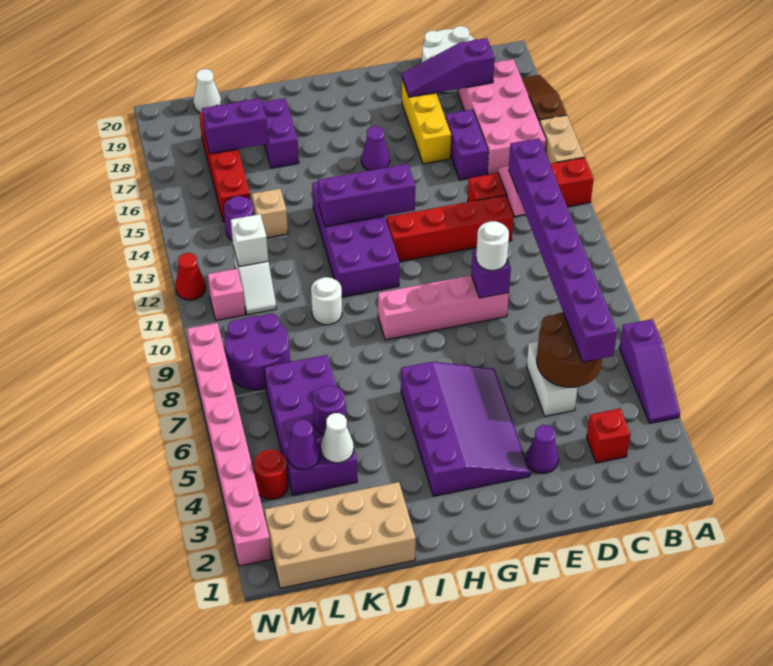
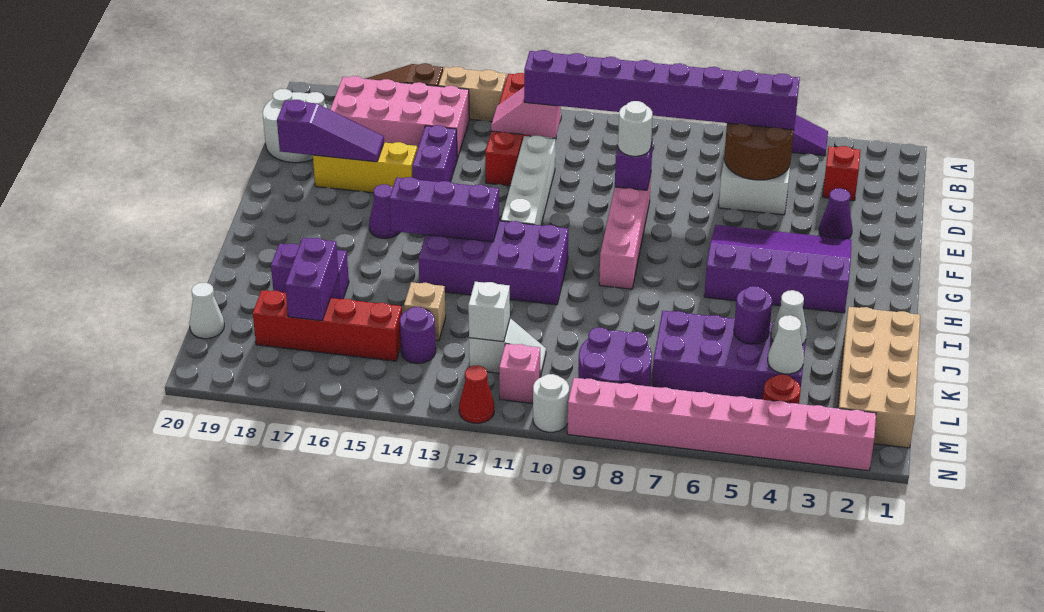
purple 1x3 slope [402,38,495,97] -> purple 1x3 slope turned to [277,100,384,162]
red 1x4 brick [386,195,513,262] -> white 1x4 brick [501,136,555,225]
purple 1x2 brick [445,109,488,180] -> purple 1x2 brick turned to [412,125,457,182]
purple 1x3 brick [318,164,415,226] -> purple 1x3 brick turned to [389,177,499,242]
white 1x1 round brick [311,277,342,325] -> white 1x1 round brick moved to [533,374,569,432]
purple 1x1 cone [287,420,320,470] -> white 1x1 cone [768,315,804,374]

